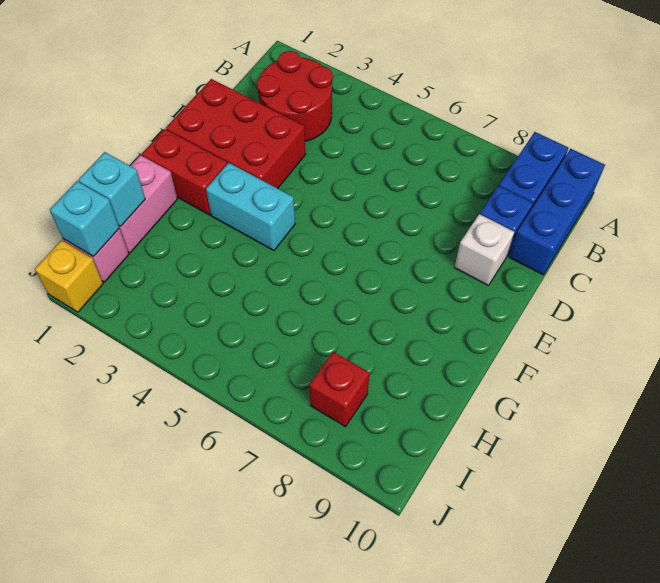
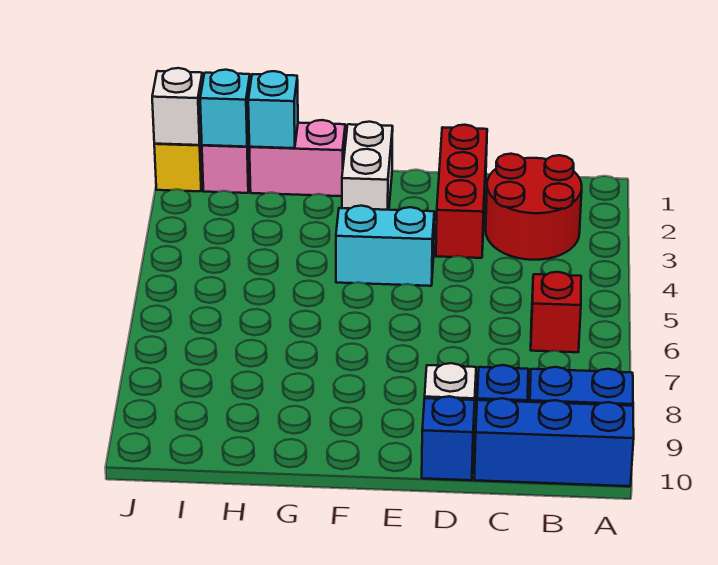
red 2x3 brick [166,79,306,189] -> red 1x3 brick [436,125,487,258]
none -> blue 1x1 brick [422,396,475,480]
red 1x2 brick [142,129,227,215] -> white 1x2 brick [342,122,393,210]
cyan 1x2 brick [206,163,295,250] -> cyan 1x2 brick turned to [336,206,434,286]
red 1x1 brick [309,352,370,427] -> red 1x1 brick moved to [531,272,581,352]
none -> white 1x1 brick [152,68,203,145]

